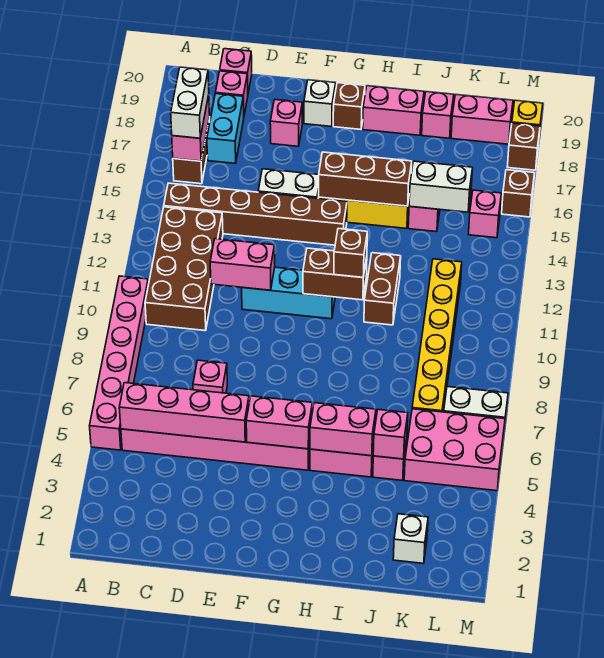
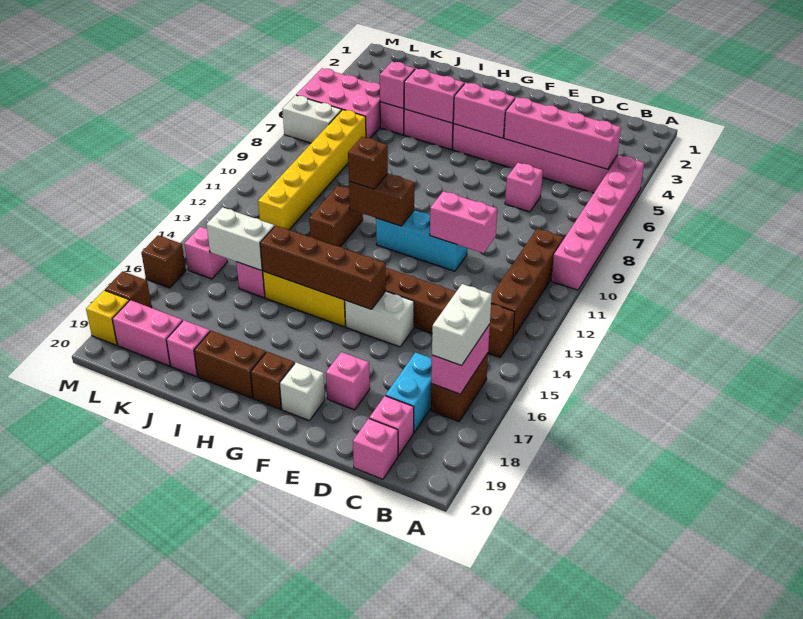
brown 2x4 brick [145,207,223,331] -> brown 1x4 brick [491,229,564,337]
brown 1x3 brick [319,152,412,206] -> brown 1x4 brick [260,226,386,309]
pink 1x2 brick [363,86,424,135] -> brown 1x2 brick [194,331,266,398]
white 1x1 brick [393,514,428,563] -> none

